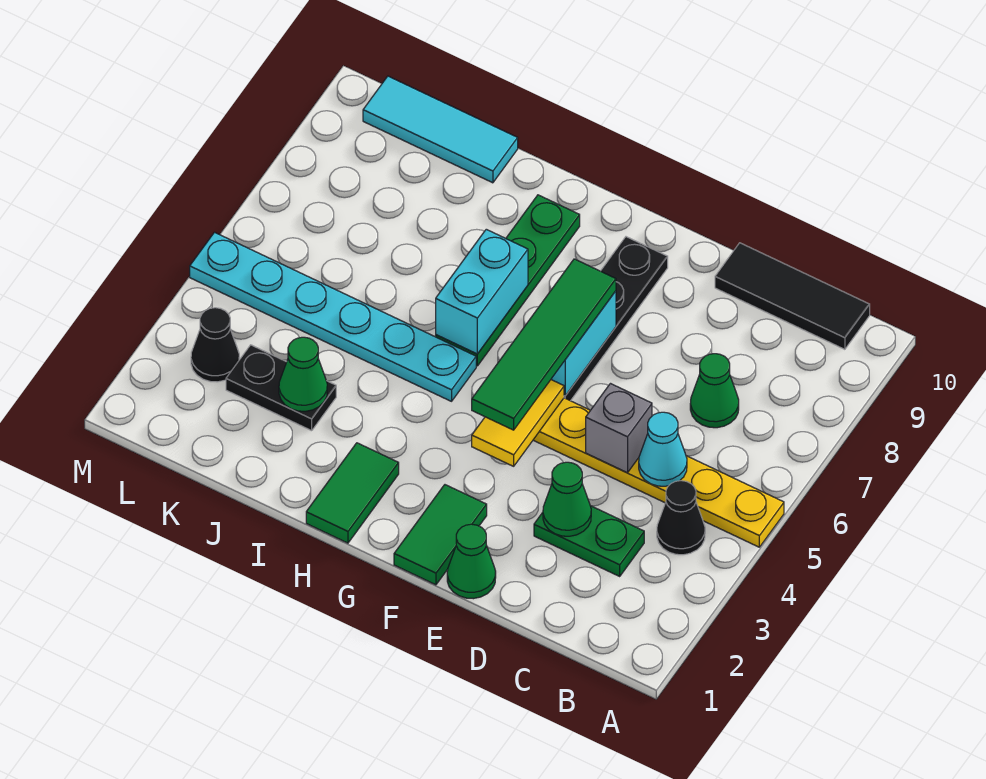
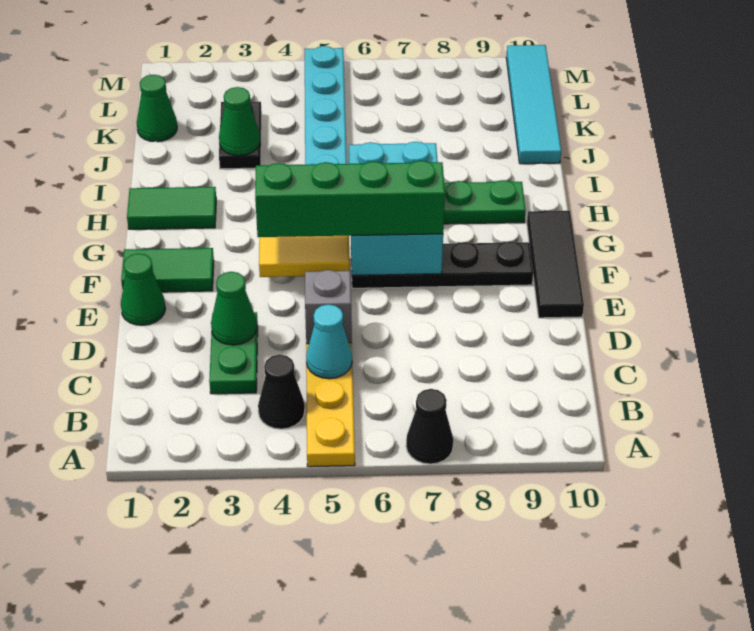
black 1x3 tile [715,243,870,349] -> black 1x3 tile moved to [527,211,584,318]
green 1x1 cone [690,354,739,428] -> green 1x1 cone moved to [137,75,177,142]
green 1x4 tile [472,259,616,430] -> green 1x4 brick [255,161,445,237]
cyan 1x3 tile [363,76,518,183] -> cyan 1x4 tile [506,45,561,164]
black 1x1 cone [191,308,239,382] -> black 1x1 cone moved to [406,389,453,464]

